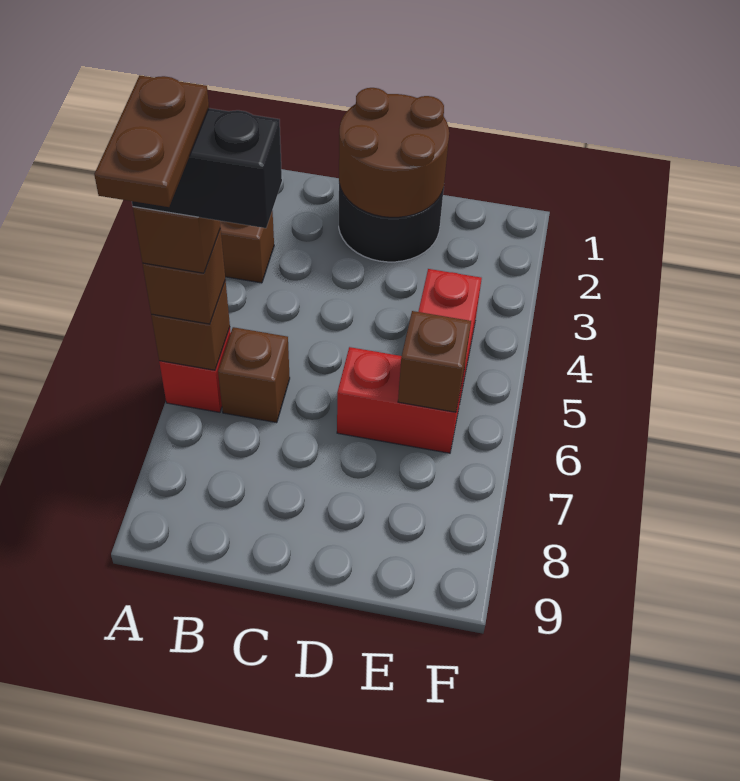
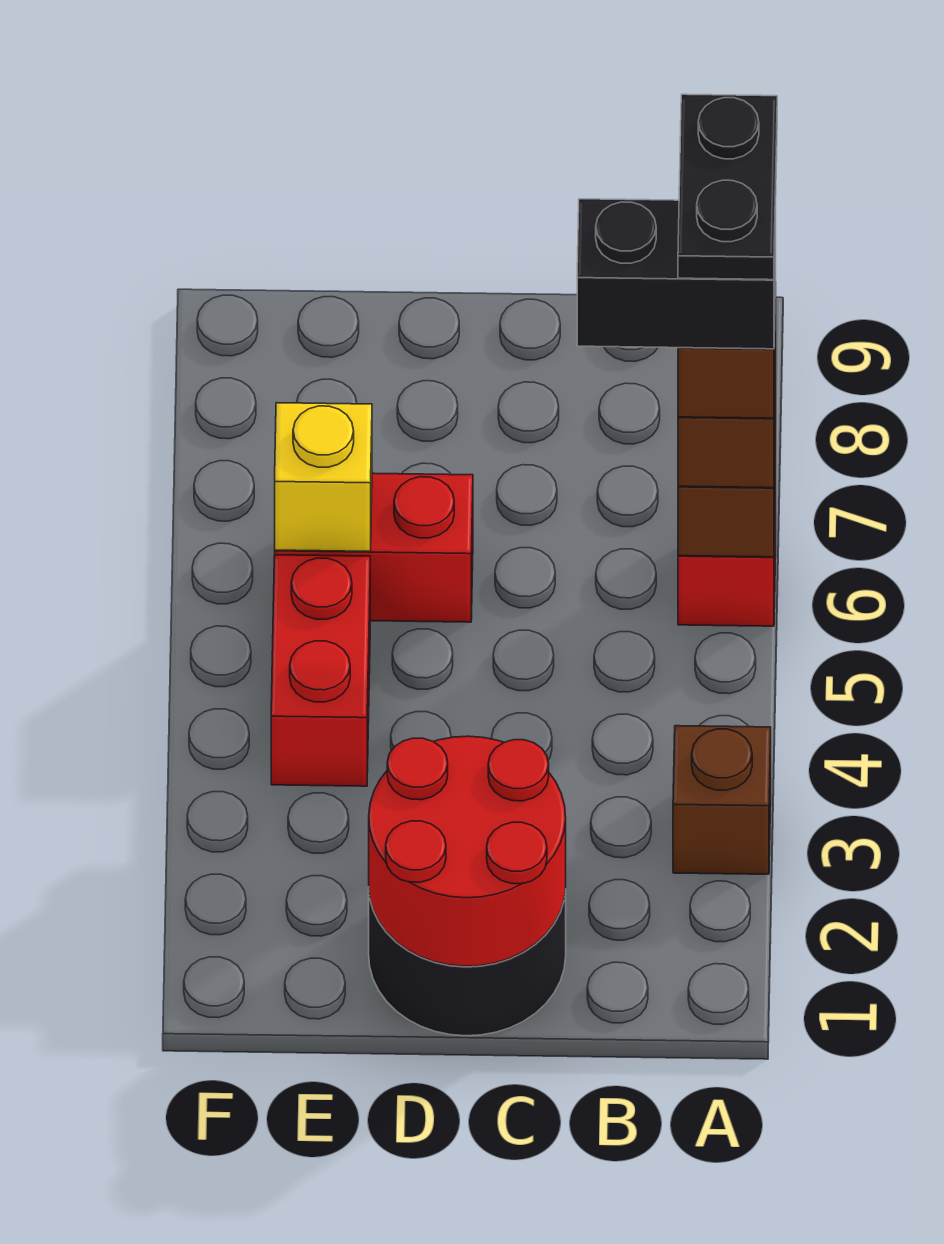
brown 1x2 plate [94,75,209,207] -> black 1x2 plate [678,94,777,280]
brown 1x1 brick [218,327,290,423] -> none
brown 2x2 round brick [339,88,449,217] -> red 2x2 round brick [369,736,566,966]
brown 1x1 brick [398,311,471,412] -> yellow 1x1 brick [275,403,372,551]

